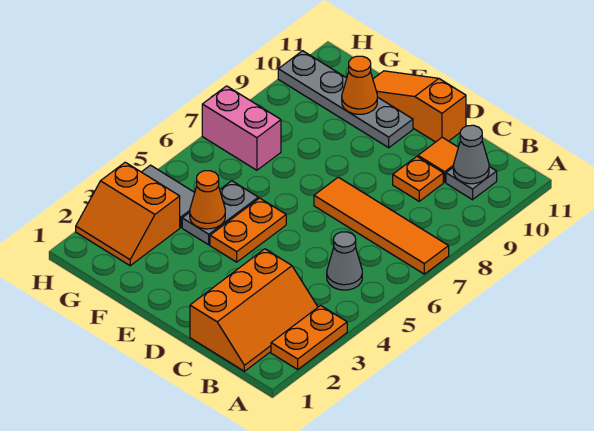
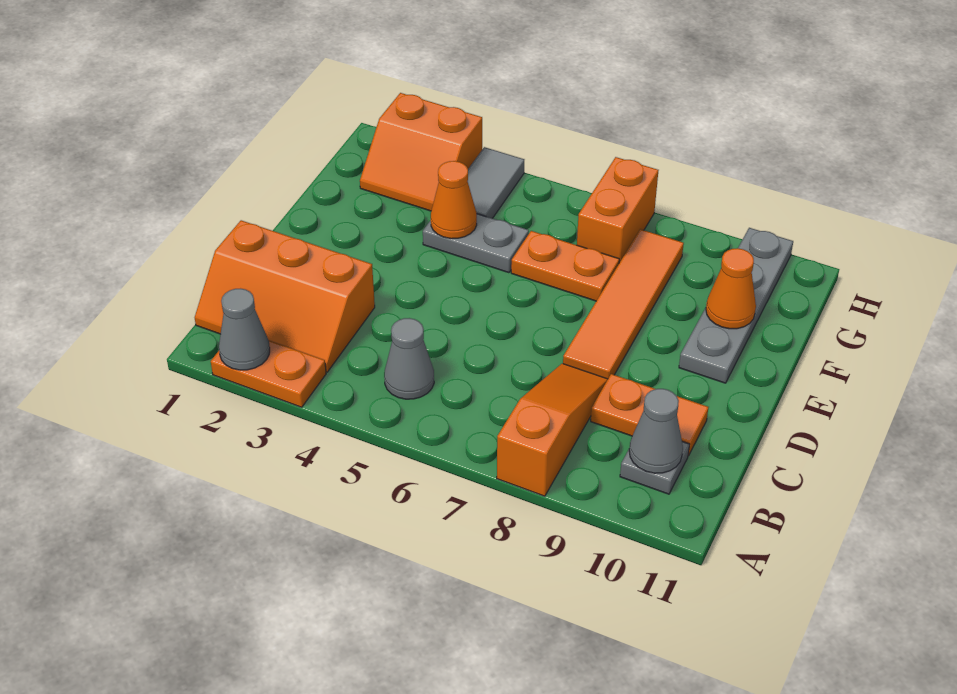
none -> grey 1x1 cone [219,289,270,370]
orange 1x4 tile [314,177,449,274] -> orange 1x4 tile moved to [563,229,684,379]
orange 1x3 slope [373,71,466,142] -> orange 1x3 slope moved to [497,364,608,496]
orange 1x2 plate [210,198,286,262] -> orange 1x2 plate moved to [511,231,619,301]
orange 2x2 slope [76,162,180,266] -> orange 2x2 slope turned to [360,93,482,211]
pink 1x2 brick [202,86,281,170] -> orange 1x2 brick [577,157,659,263]

